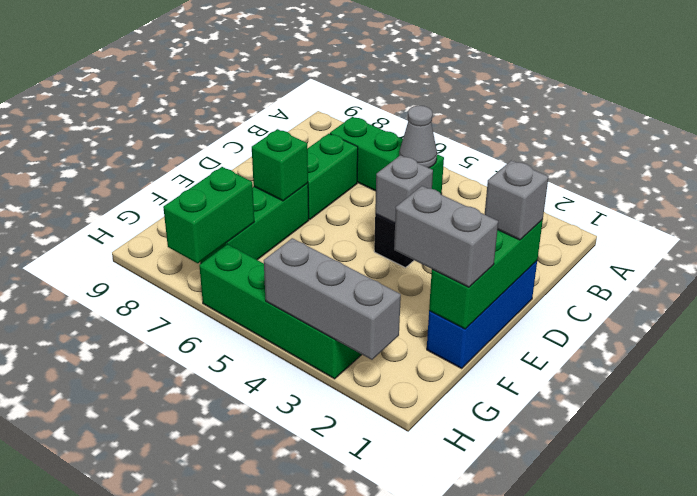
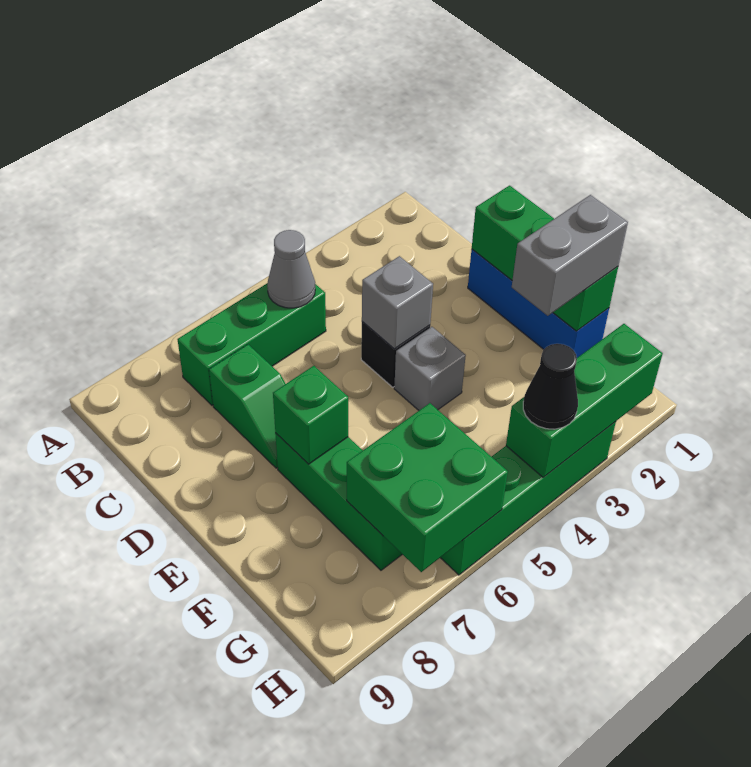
green 1x2 brick [308,134,358,220] -> green 1x2 slope [209,345,285,468]
grey 1x1 brick [485,160,548,240] -> grey 1x1 brick moved to [394,327,466,410]
green 1x2 brick [163,167,254,263] -> green 2x2 brick [347,403,508,572]
grey 1x3 brick [264,238,401,360] -> green 1x3 brick [506,324,663,477]
none -> black 1x1 cone [523,344,578,429]

